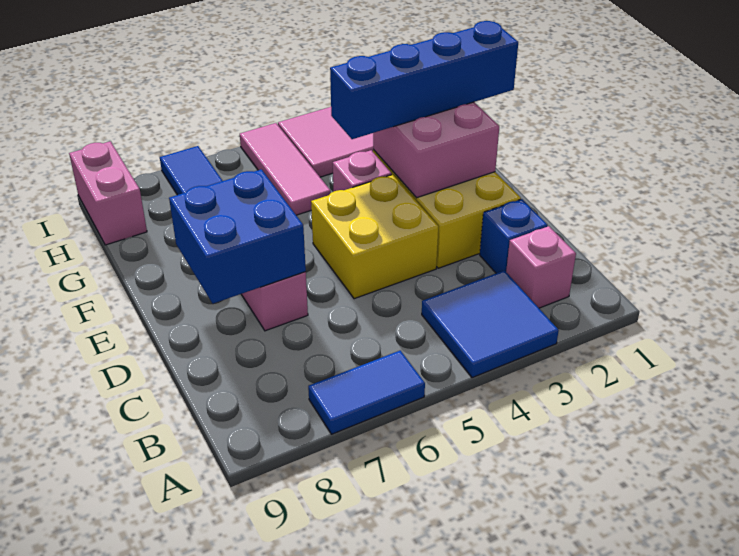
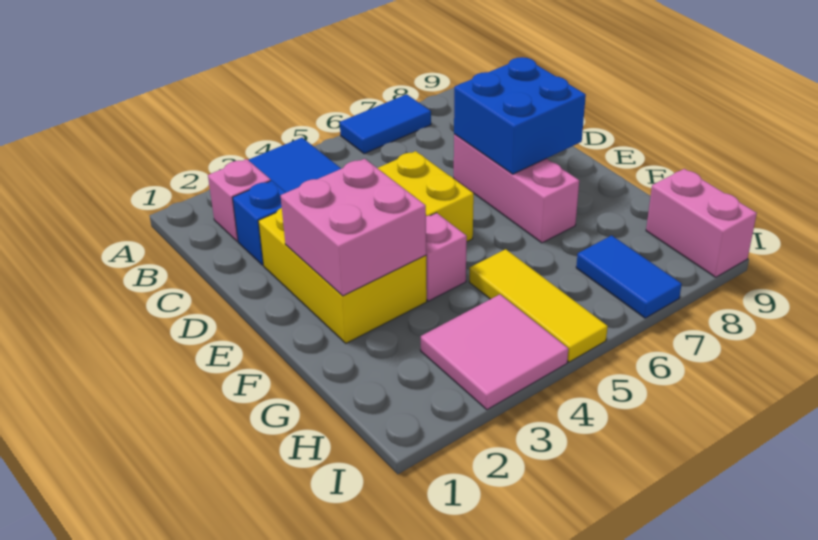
blue 1x4 brick [330,21,518,139] -> none
pink 1x3 tile [240,123,331,215] -> yellow 1x3 tile [469,249,608,362]

